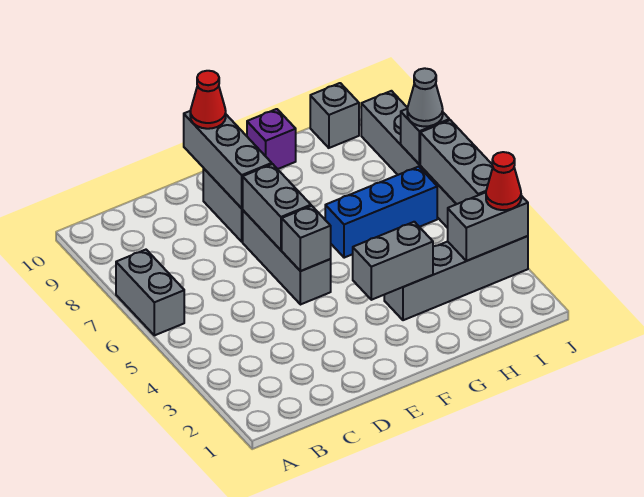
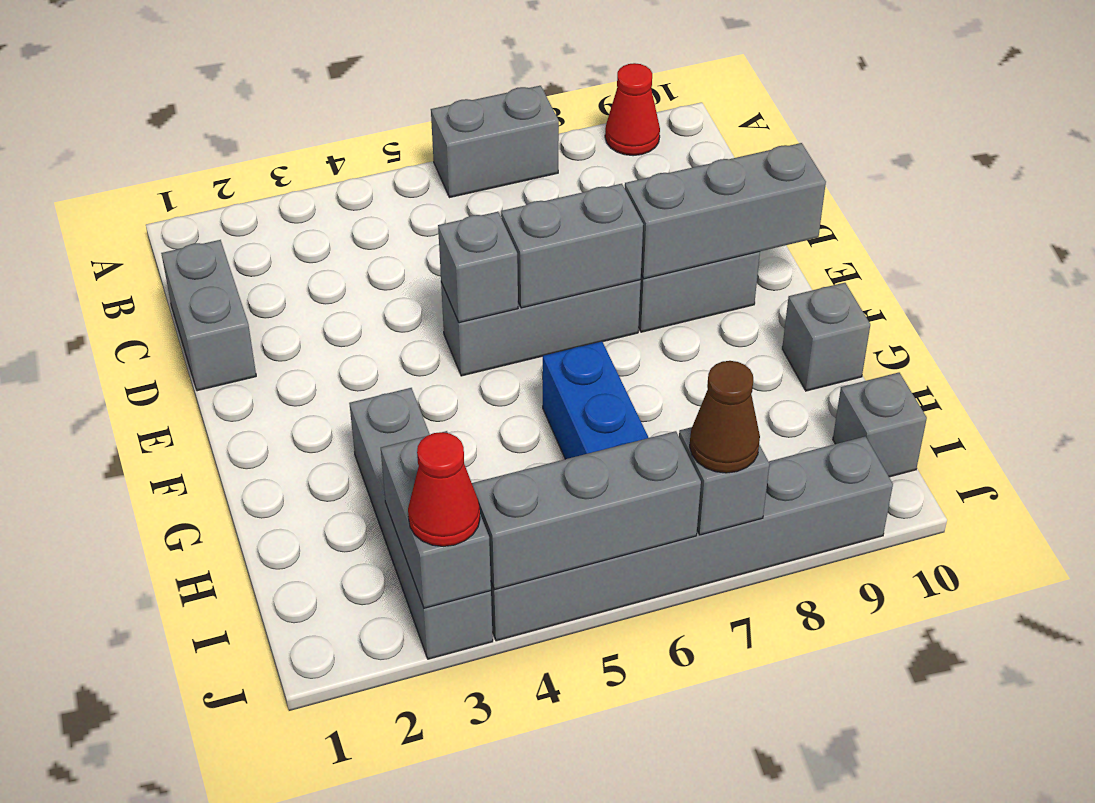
red 1x1 cone [190,71,226,129] -> red 1x1 cone moved to [605,63,660,156]
grey 1x2 brick [353,222,433,300] -> grey 1x2 brick moved to [161,240,256,391]
purple 1x1 brick [247,109,296,169] -> grey 1x1 brick [782,283,870,391]
grey 1x1 cone [407,68,443,126] -> brown 1x1 cone [690,361,760,473]

